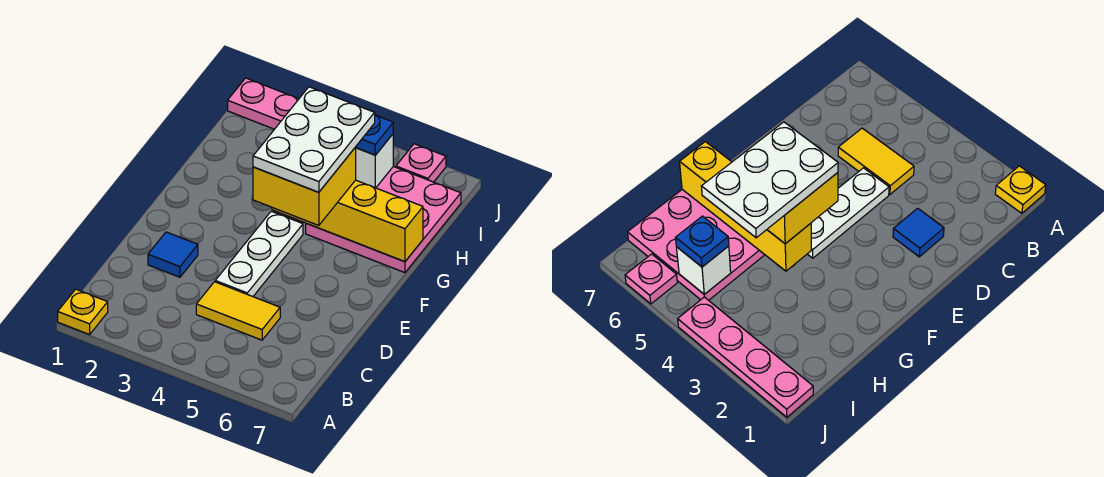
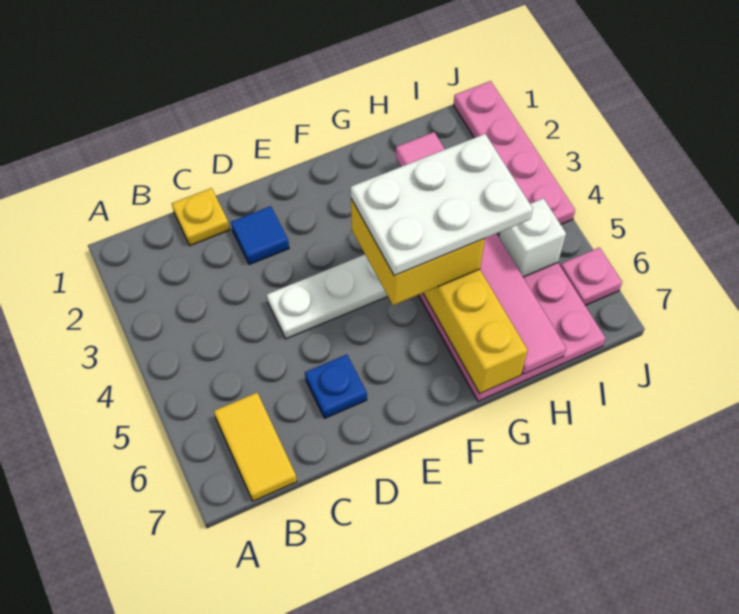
yellow 1x1 plate [58,289,108,335] -> yellow 1x1 plate moved to [172,188,230,246]
yellow 1x2 tile [196,282,280,340] -> yellow 1x2 tile moved to [214,393,297,501]
none -> pink 1x6 tile [396,132,566,374]
blue 1x1 plate [356,115,393,155] -> blue 1x1 plate moved to [305,355,367,418]

